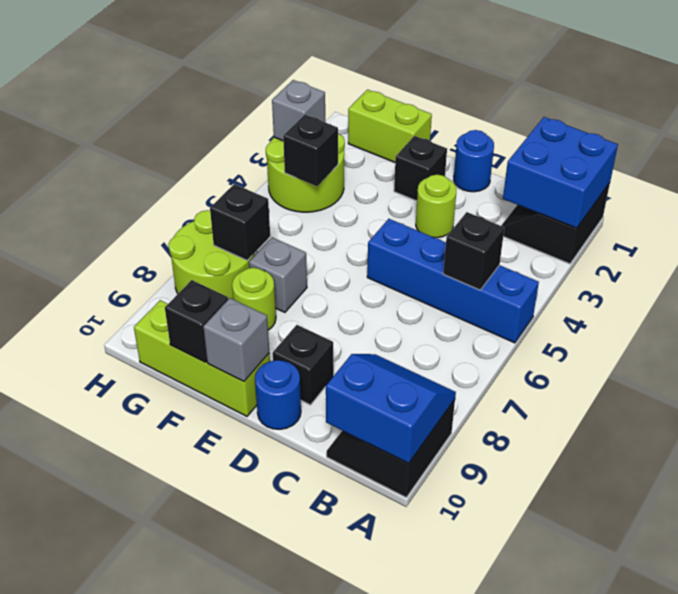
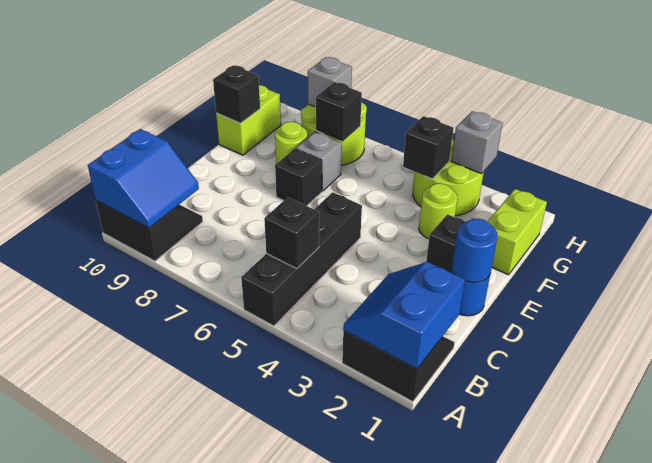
blue 2x2 brick [503,117,618,228] -> blue 2x2 slope [343,262,465,369]
blue 1x4 brick [367,219,539,343] -> black 1x4 brick [241,192,362,326]
lime 1x1 round brick [416,175,457,238] -> lime 1x1 round brick moved to [419,183,457,239]
black 1x1 brick [273,325,334,405] -> black 1x1 brick moved to [275,149,322,206]
blue 1x1 round brick [255,360,301,429] -> blue 1x1 round brick moved to [452,218,497,283]
lime 1x3 brick [134,300,270,416] -> lime 1x2 brick [216,85,281,155]
grey 1x1 brick [203,298,269,381] -> grey 1x1 brick moved to [308,57,352,107]

